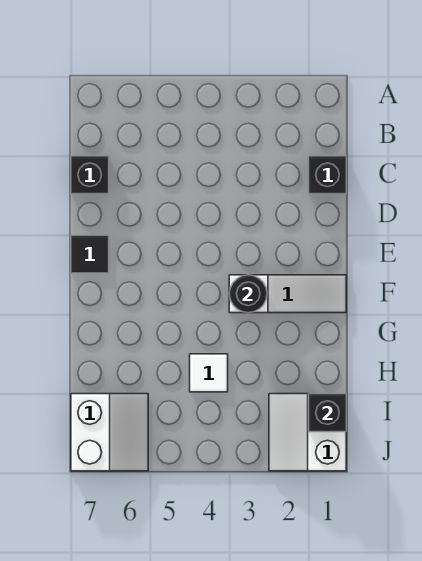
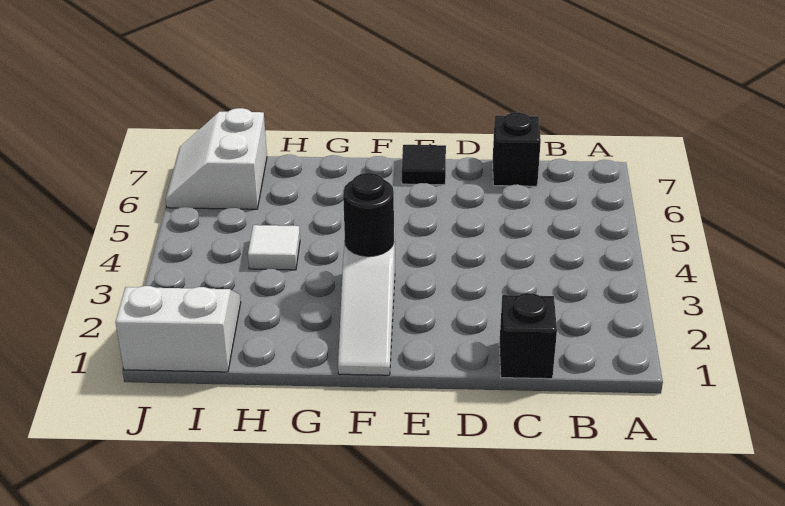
black 1x1 brick [309,394,346,432] -> none
white 2x2 slope [71,394,148,471] -> white 2x2 slope turned to [165,108,267,209]

